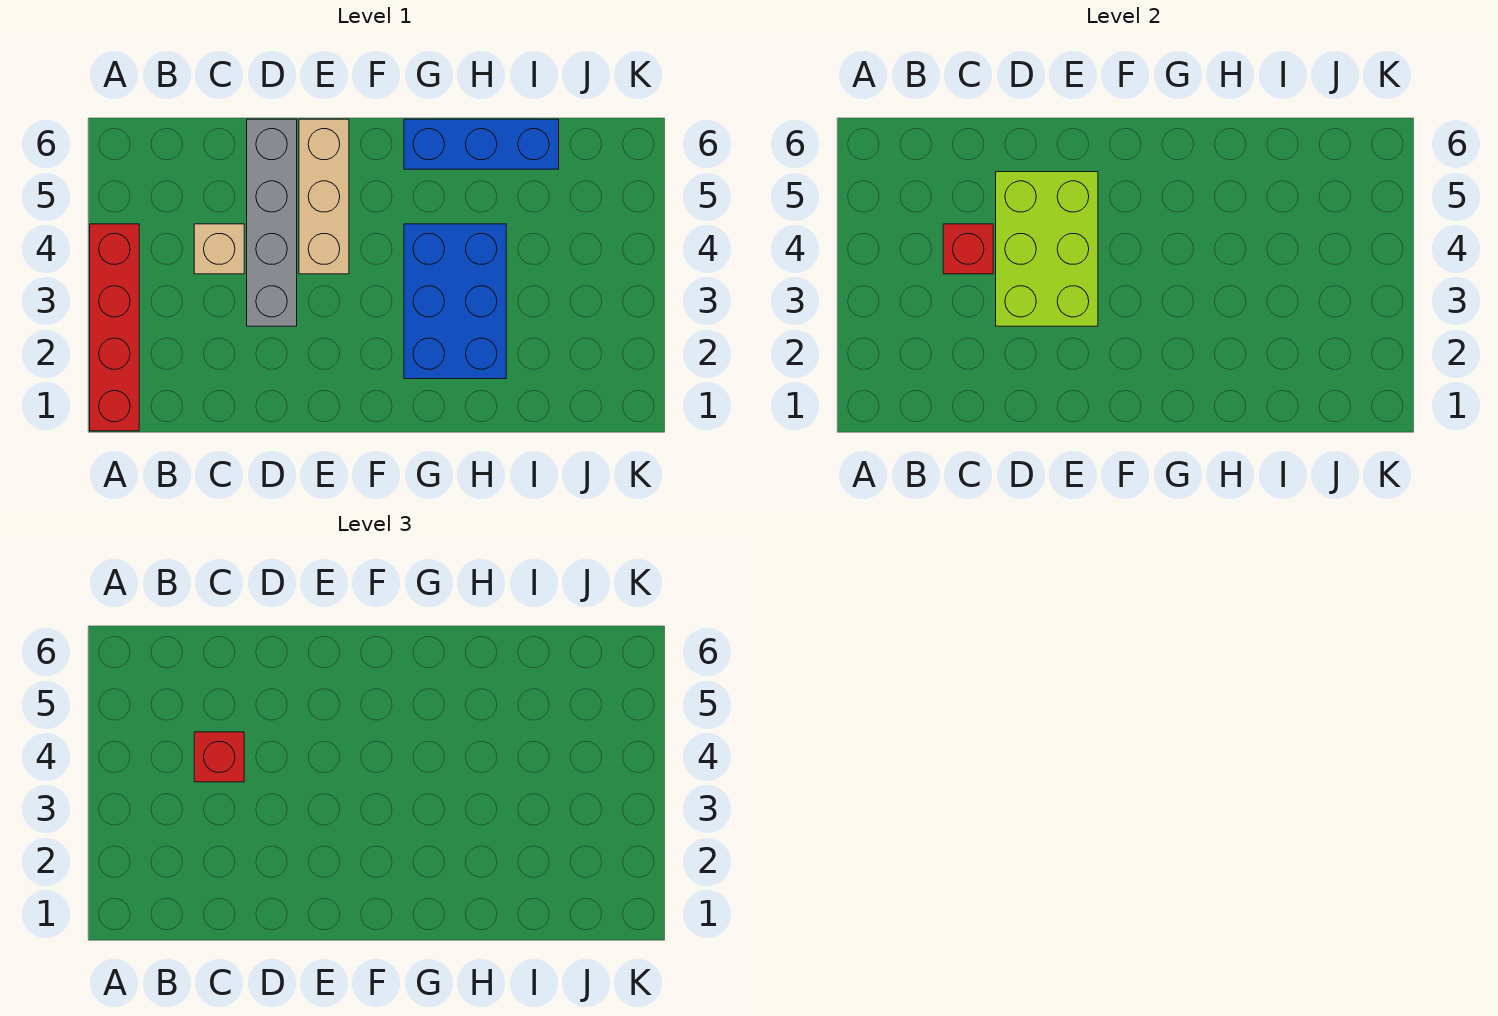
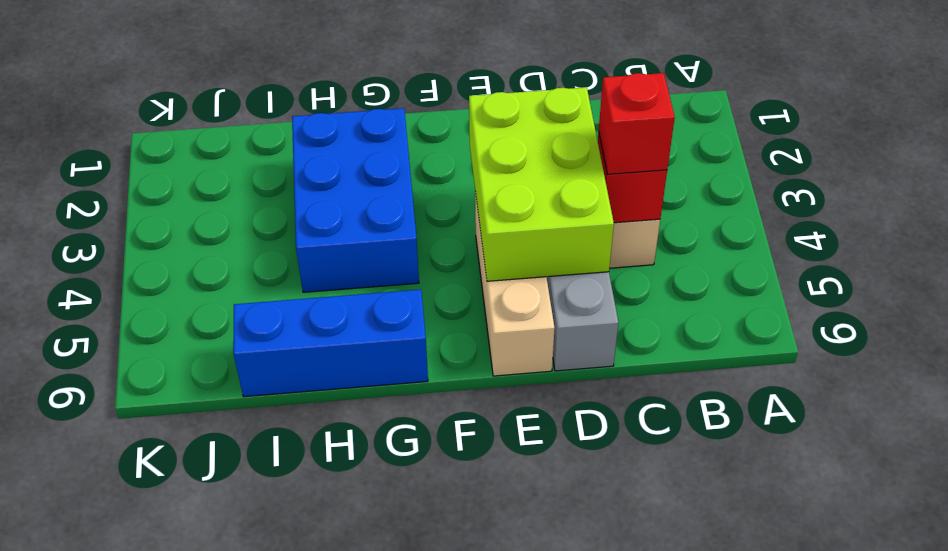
red 1x4 brick [90,224,139,431] -> none

